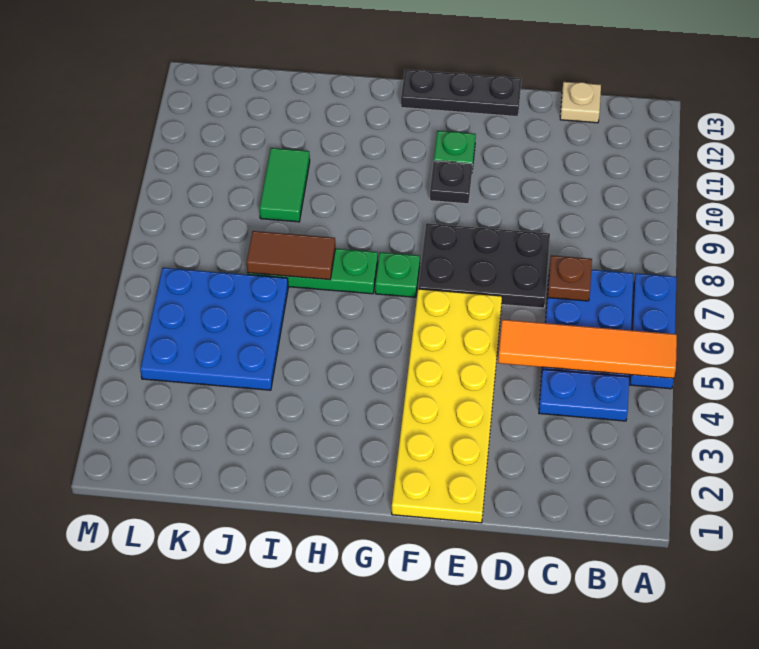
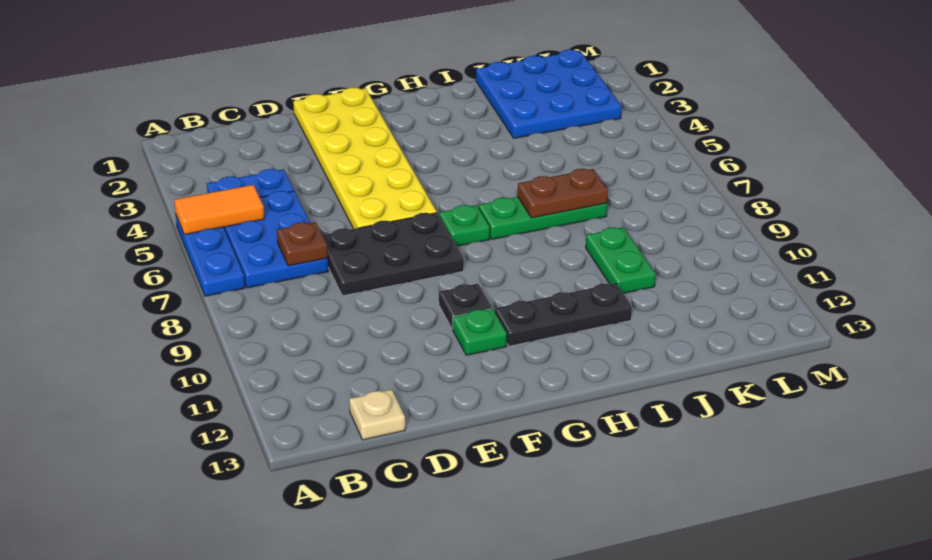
orange 1x4 tile [498,320,677,378] -> orange 1x2 tile [174,185,264,234]
black 1x3 plate [401,70,522,117] -> black 1x3 plate moved to [495,283,632,346]
brown 1x2 tile [247,231,335,280] -> brown 1x2 plate [518,169,608,218]
blue 3x3 plate [140,268,288,390] -> blue 3x3 plate moved to [476,50,622,138]
green 1x2 tile [260,148,310,222] -> green 1x2 plate [586,227,656,293]

